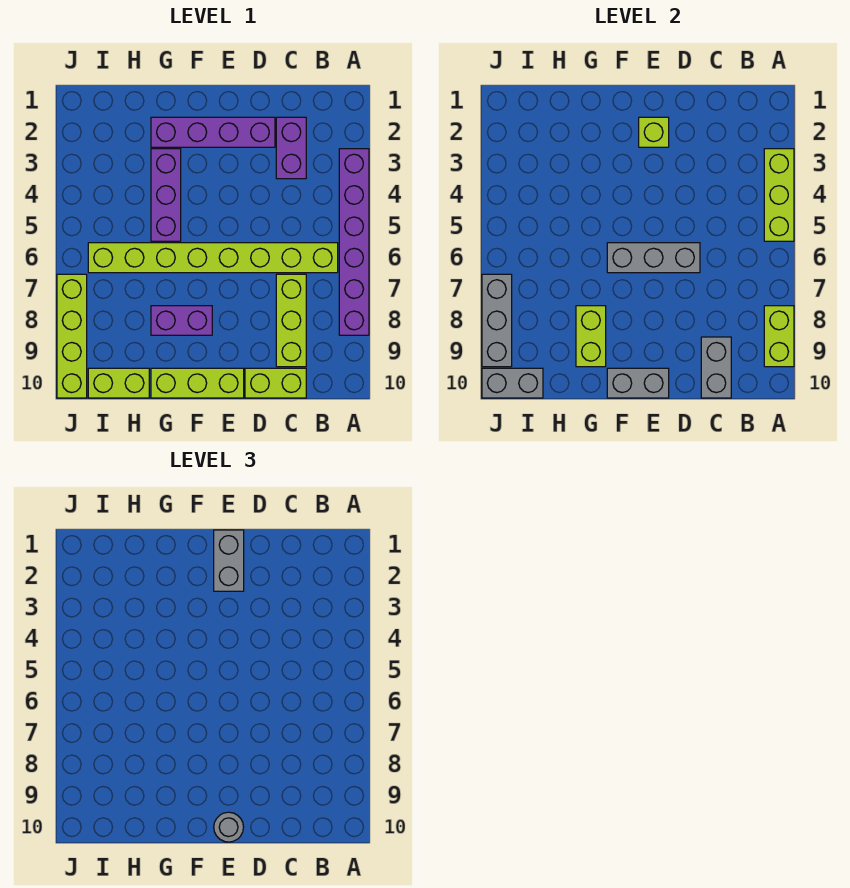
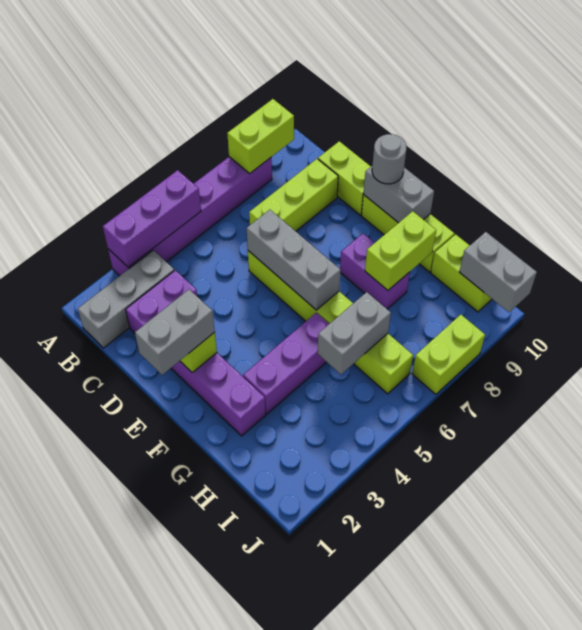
lime 1x3 brick [764,149,794,241] -> purple 1x3 brick [103,170,201,267]
lime 1x8 brick [88,243,338,273] -> lime 1x6 brick [248,251,413,394]
grey 1x2 brick [701,337,731,398] -> grey 1x2 brick moved to [317,292,391,374]
lime 1x4 brick [57,274,87,398] -> lime 1x2 brick [412,315,485,394]
grey 1x3 brick [482,274,512,367] -> grey 1x3 brick moved to [78,250,174,348]

